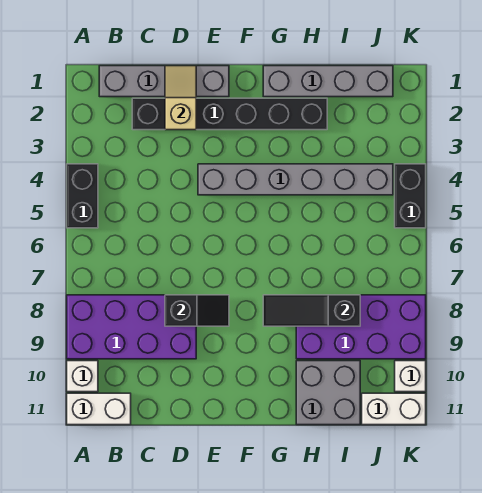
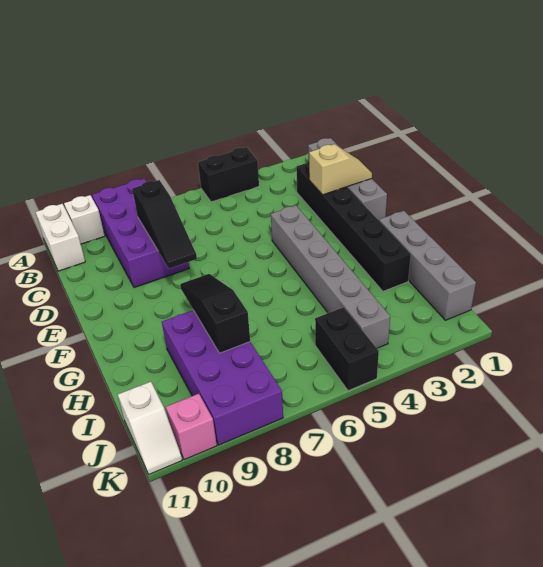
black 1x2 slope [165,295,229,326] -> black 1x3 slope [132,180,197,269]
grey 2x2 brick [296,361,360,425] -> none
white 1x2 brick [362,393,426,425] -> white 1x2 slope [118,382,182,474]
black 1x2 brick [395,164,426,228] -> black 1x2 brick turned to [315,307,379,391]
white 1x1 brick [395,361,426,392] -> pink 1x1 brick [166,394,217,460]

